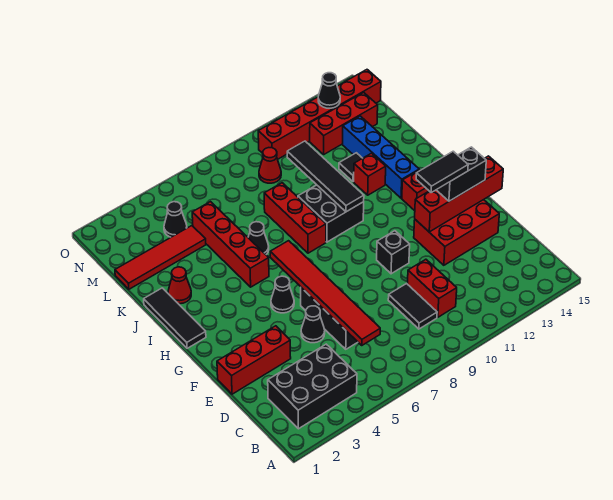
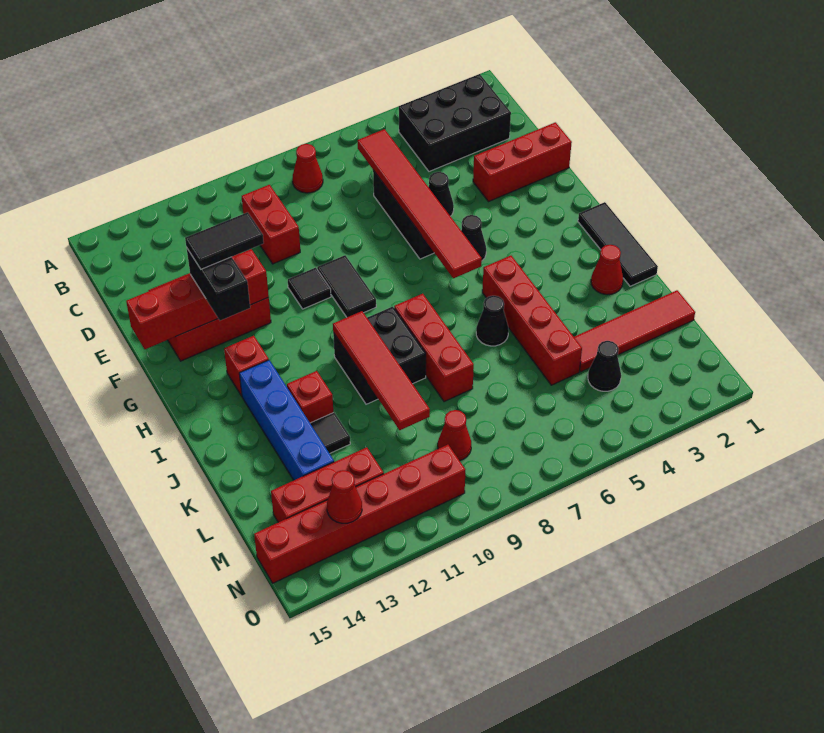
none -> red 1x1 cone [293,144,323,193]
black 1x2 tile [388,284,437,329] -> black 1x2 tile moved to [317,255,376,317]
black 1x1 brick [377,231,410,274] -> black 1x1 tile [288,268,331,309]
black 1x2 brick [437,147,486,201] -> black 1x2 brick turned to [186,247,250,321]
black 1x4 tile [287,141,364,212] -> red 1x4 tile [333,311,430,430]
black 1x1 cone [318,73,340,108] -> red 1x1 cone [327,470,362,523]

